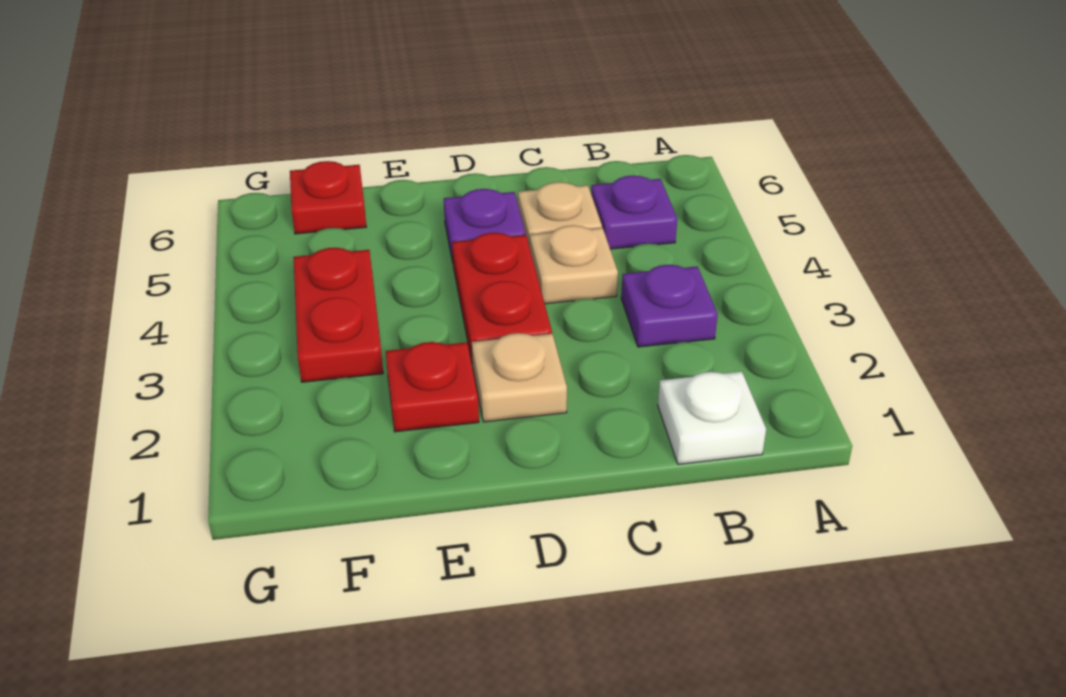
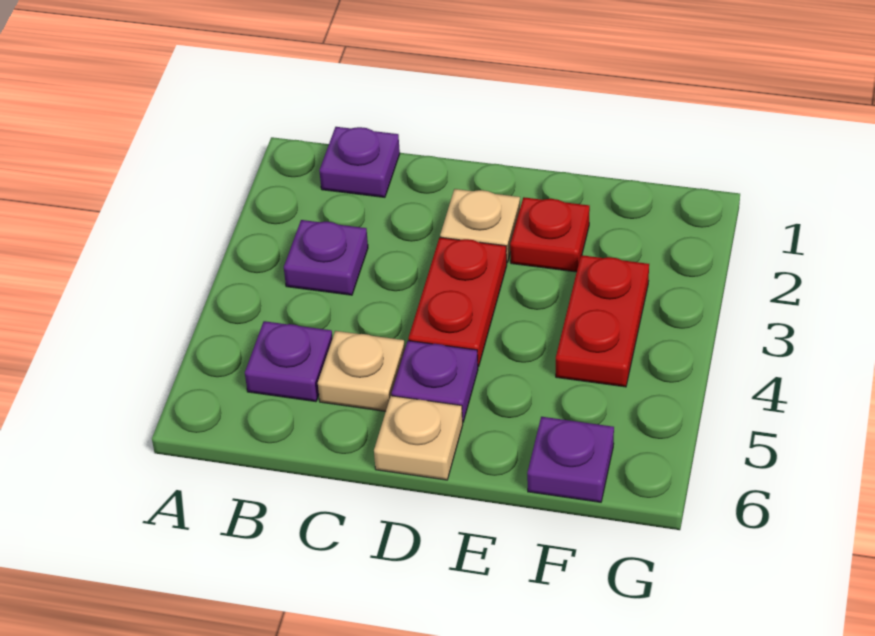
white 1x1 plate [658,371,766,464] -> purple 1x1 plate [319,127,400,197]
tan 1x1 plate [530,225,618,304] -> tan 1x1 plate moved to [374,396,463,480]
red 1x1 plate [290,161,366,234] -> purple 1x1 plate [527,417,614,502]

